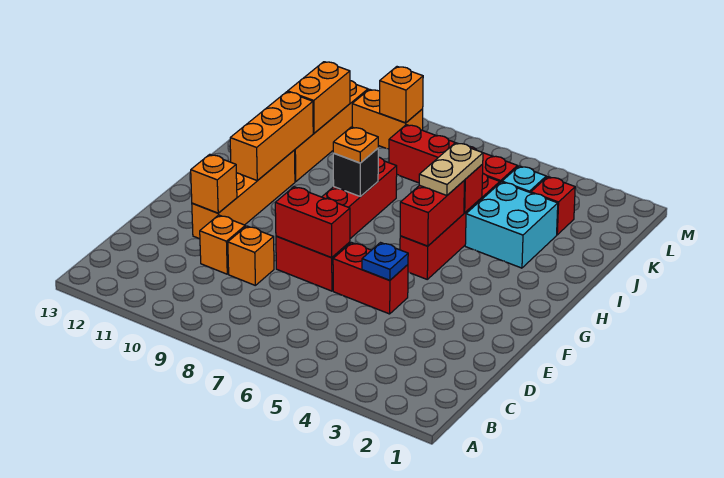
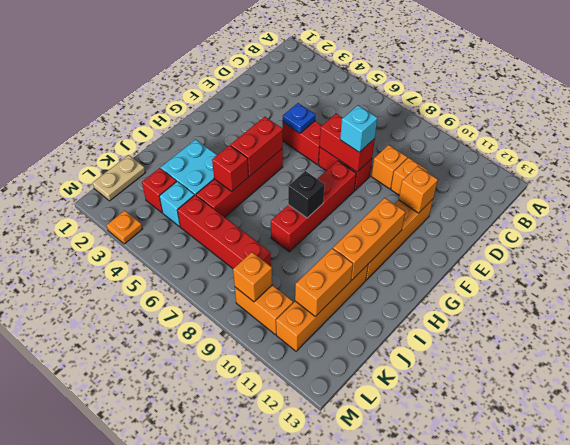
none -> cyan 1x1 brick [340,105,377,152]
tan 1x2 plate [419,143,483,195] -> tan 1x2 plate moved to [93,155,145,201]
orange 1x1 plate [333,127,378,163] -> orange 1x1 plate moved to [107,210,142,244]

